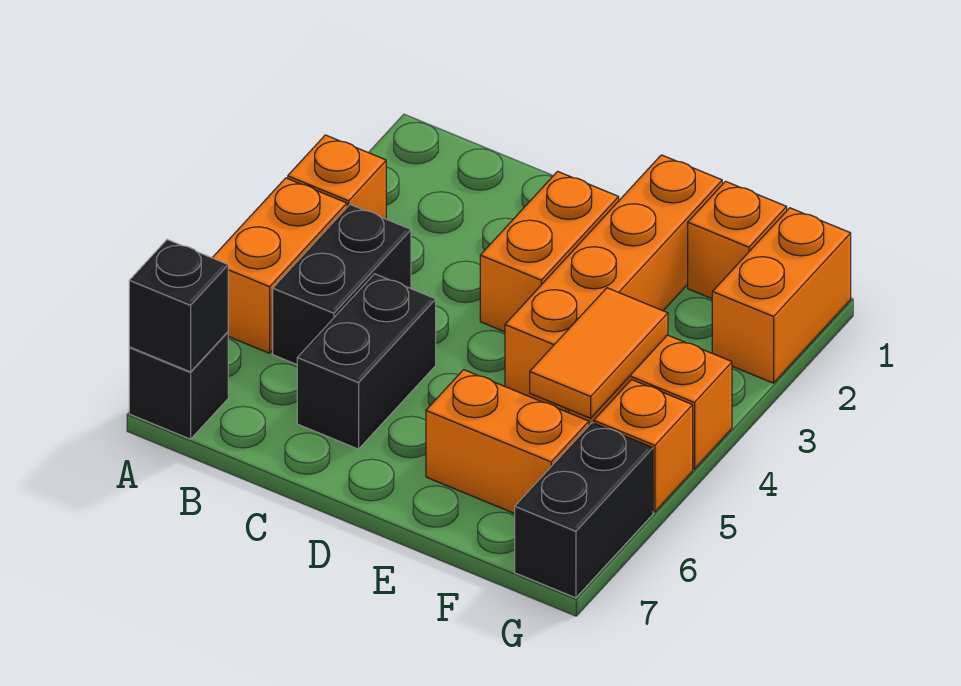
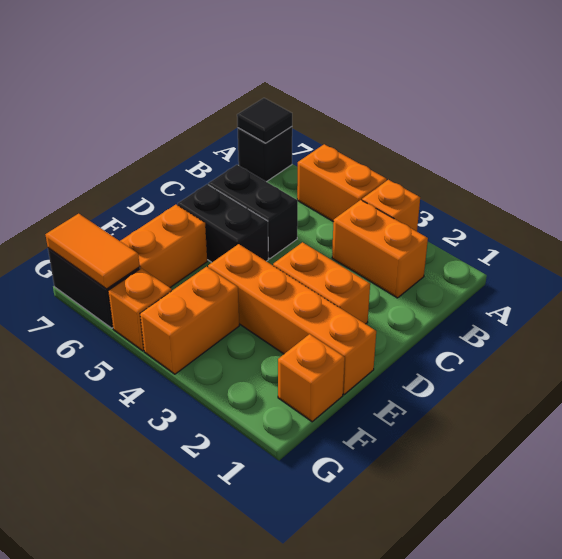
black 1x1 brick [129,240,228,372] -> black 1x1 tile [237,98,292,143]
black 1x2 brick [273,205,411,365] -> black 1x2 brick moved to [178,184,268,262]
orange 1x2 tile [530,288,668,418] -> orange 1x2 tile moved to [45,214,140,289]
orange 1x2 brick [712,208,851,383] -> orange 1x2 brick moved to [332,200,428,298]

